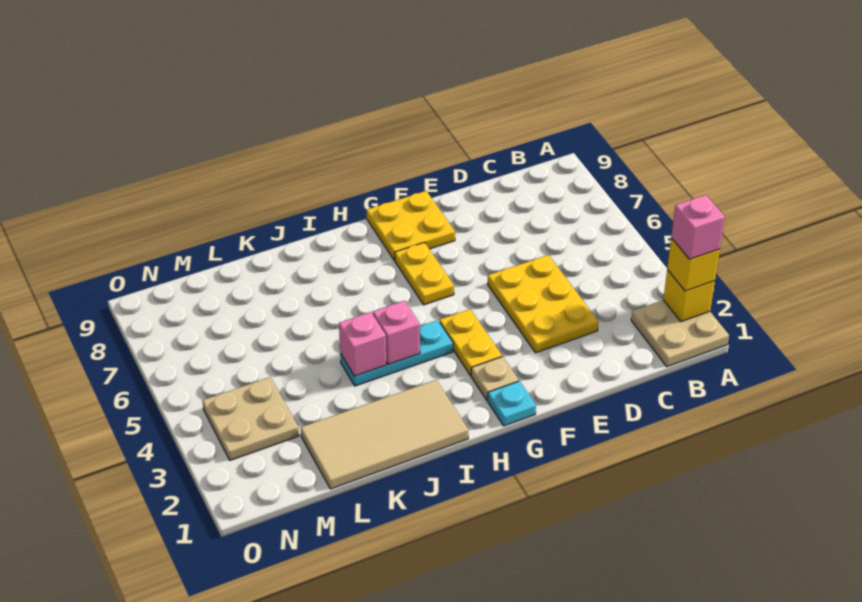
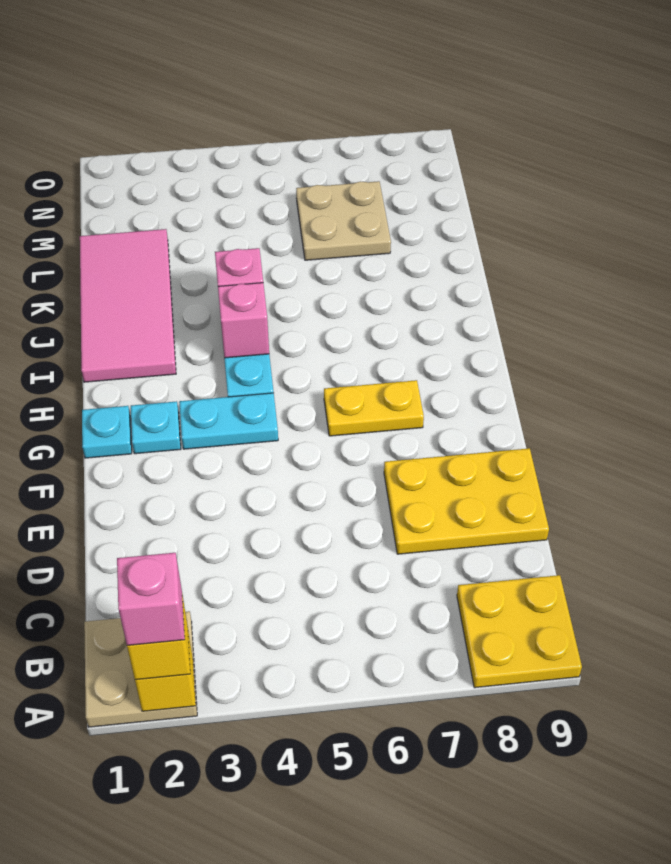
yellow 2x3 plate [488,255,598,353] -> yellow 2x3 plate moved to [384,448,549,554]
yellow 2x2 plate [367,191,455,260] -> yellow 2x2 plate moved to [457,575,582,688]
tan 1x1 plate [471,356,519,400] -> cyan 1x1 plate [131,401,181,454]
yellow 1x2 plate [440,309,502,376] -> cyan 1x2 plate [179,393,278,449]
tan 2x4 tile [301,380,468,489] -> pink 2x4 tile [80,229,176,382]
tan 2x2 plate [202,377,299,460] -> tan 2x2 plate moved to [296,181,391,260]

